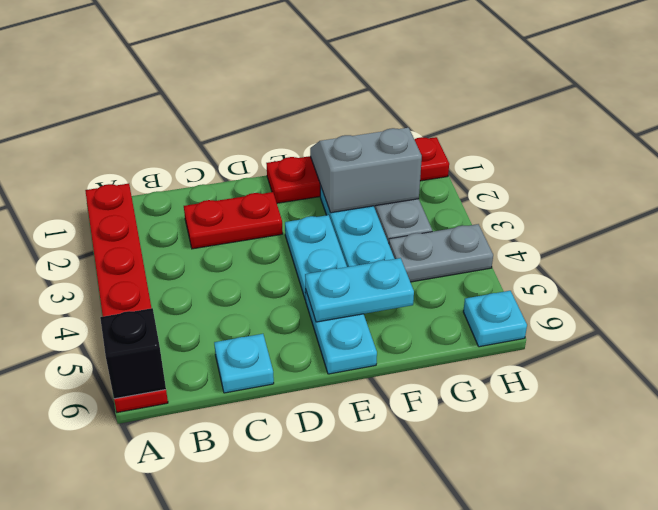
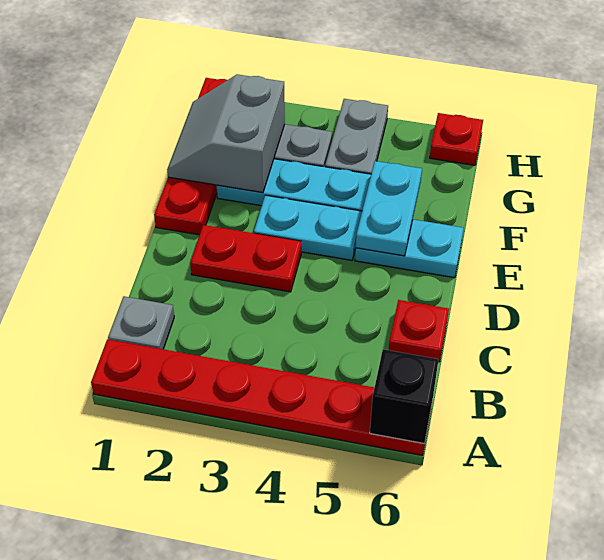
none -> grey 1x1 plate [108,296,174,349]
red 1x2 plate [184,192,283,249] -> red 1x2 plate turned to [190,225,301,292]
cyan 1x1 plate [214,334,274,393] -> red 1x1 plate [389,300,449,362]
cyan 1x1 plate [463,291,527,347] -> red 1x1 plate [430,113,483,165]

